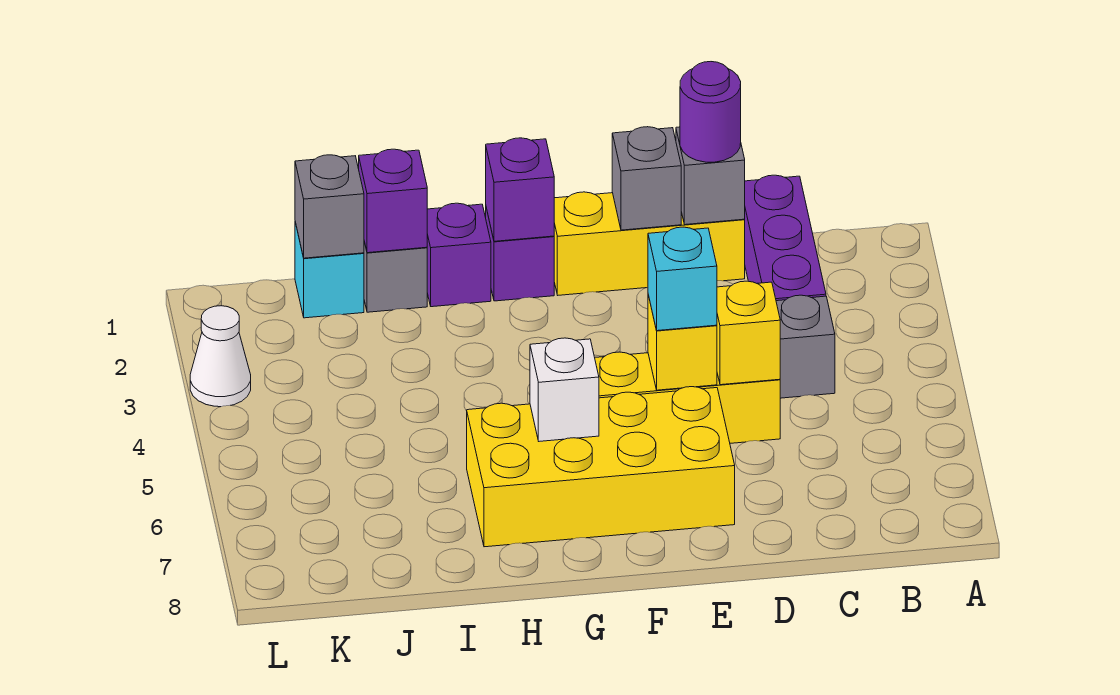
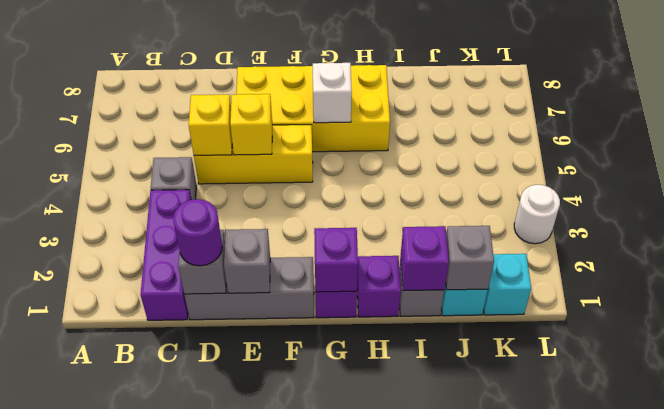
yellow 1x3 brick [554,192,745,295] -> grey 1x3 brick [184,257,314,320]
cyan 1x1 brick [648,227,717,331] -> cyan 1x1 brick moved to [483,254,531,315]
white 1x1 cone [190,306,251,407] -> white 1x1 round brick [514,185,560,244]

